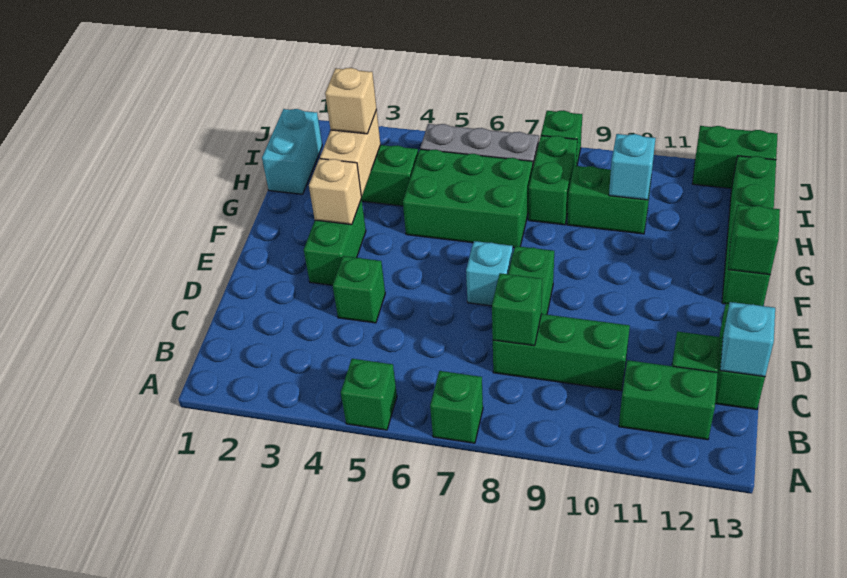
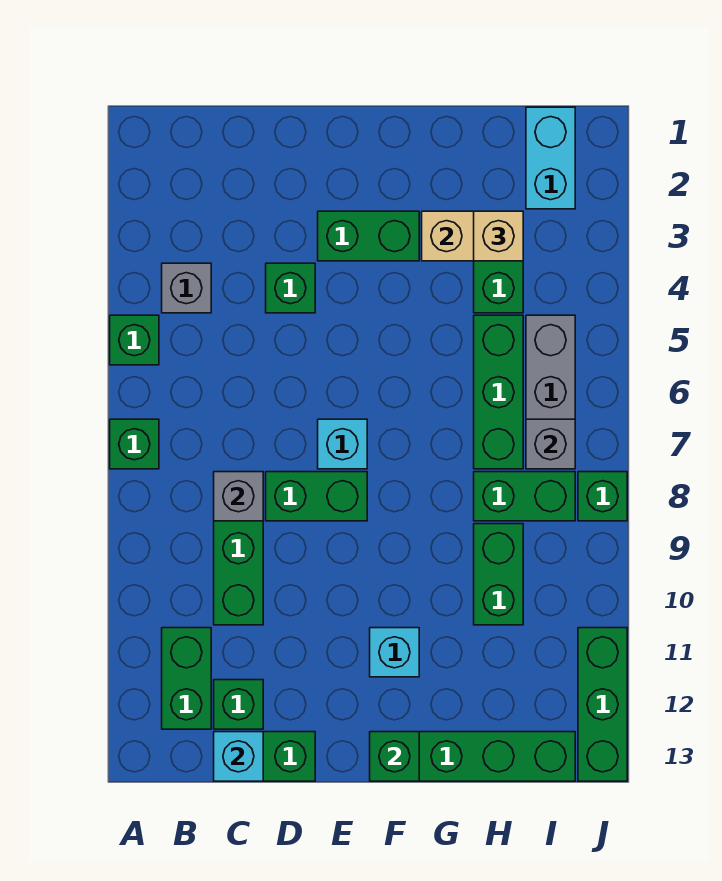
none -> grey 1x1 brick [162,263,211,313]
green 1x1 brick [492,273,542,346] -> grey 1x1 brick [214,472,263,521]
tan 1x1 brick [309,159,362,225] -> none
green 2x3 brick [403,149,533,248] -> green 1x3 brick [474,315,523,469]
cyan 1x2 brick [262,109,322,194] -> cyan 1x2 brick turned to [526,107,575,209]
cyan 1x1 brick [609,134,656,200] -> cyan 1x1 brick moved to [370,628,419,677]
none -> grey 1x1 brick [526,419,575,469]
green 1x2 brick [692,126,777,188] -> green 1x3 brick [578,628,627,781]

